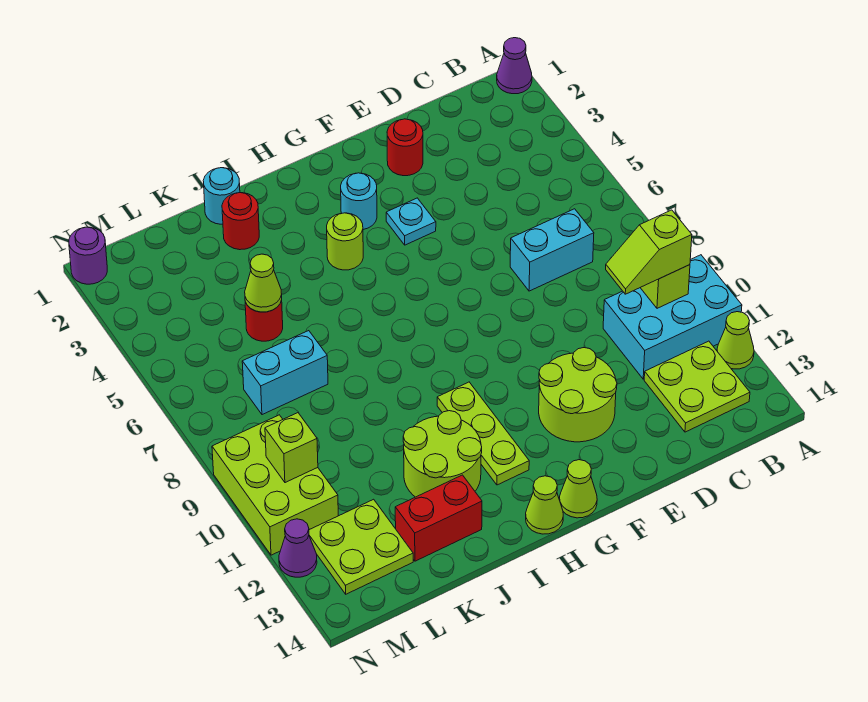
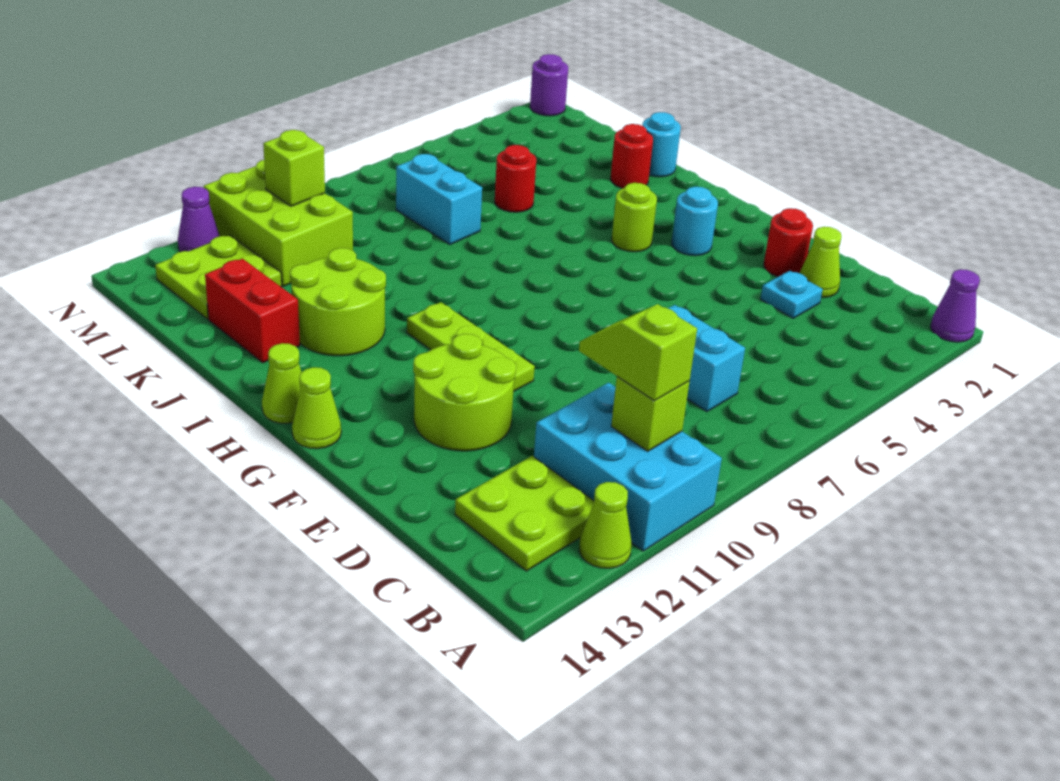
cyan 1x1 plate [386,198,436,245] -> cyan 1x1 plate moved to [761,271,823,318]
lime 1x3 plate [437,382,529,485] -> lime 1x3 plate turned to [407,302,535,392]
lime 1x1 cone [245,254,282,312] -> lime 1x1 cone moved to [800,227,842,298]
lime 2x3 brick [212,415,338,555] -> lime 2x3 brick turned to [204,160,353,286]

